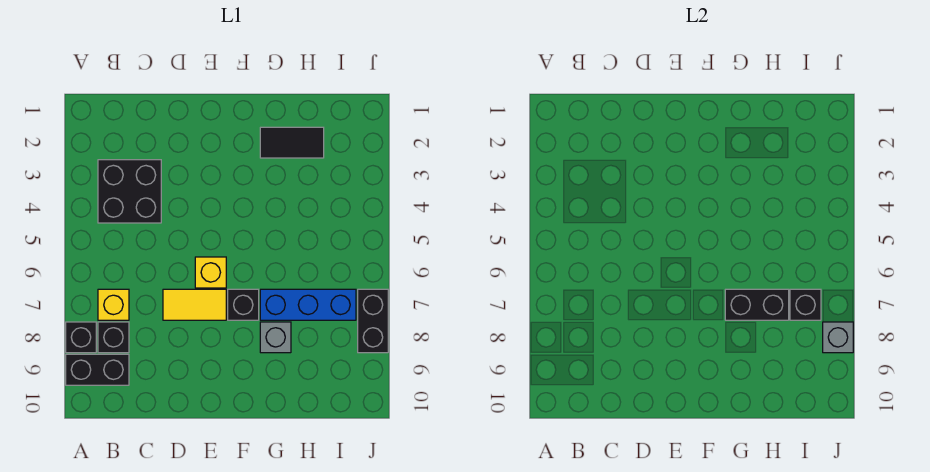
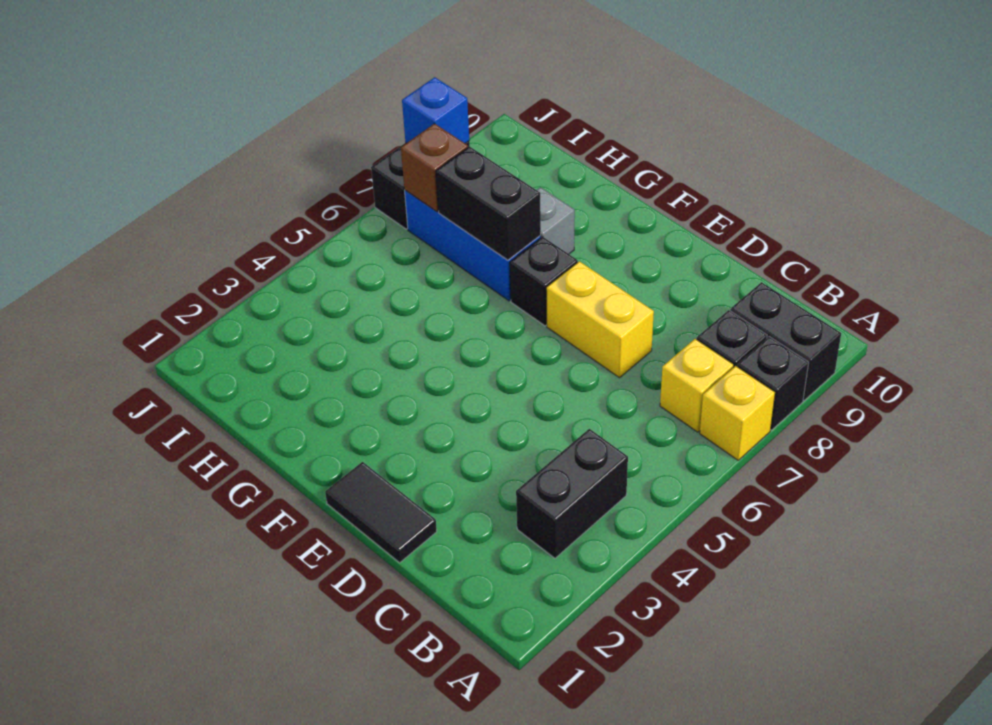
black 2x2 brick [98,160,161,223] -> black 1x2 brick [516,429,628,558]
yellow 1x2 tile [163,289,226,320] -> yellow 1x2 brick [546,261,654,378]
yellow 1x1 brick [195,257,226,288] -> yellow 1x1 brick moved to [700,366,775,460]
black 1x2 tile [260,127,324,158] -> black 1x2 tile moved to [325,462,437,563]
black 1x1 brick [790,289,821,320] -> brown 1x1 brick [401,123,468,212]
grey 1x1 brick [823,322,853,353] -> blue 1x1 brick [402,77,469,144]

